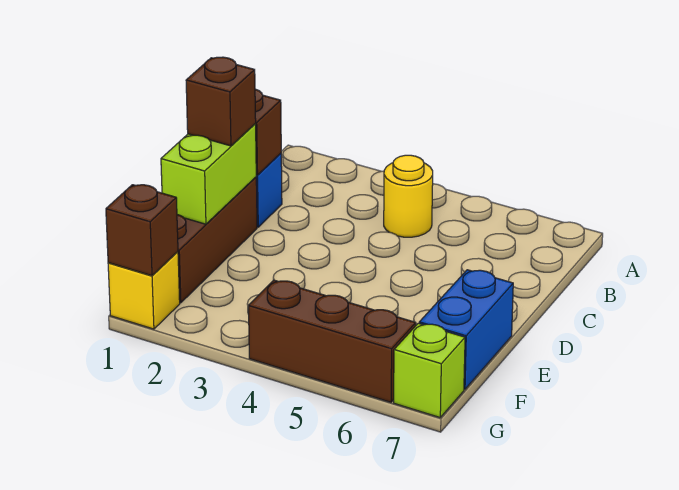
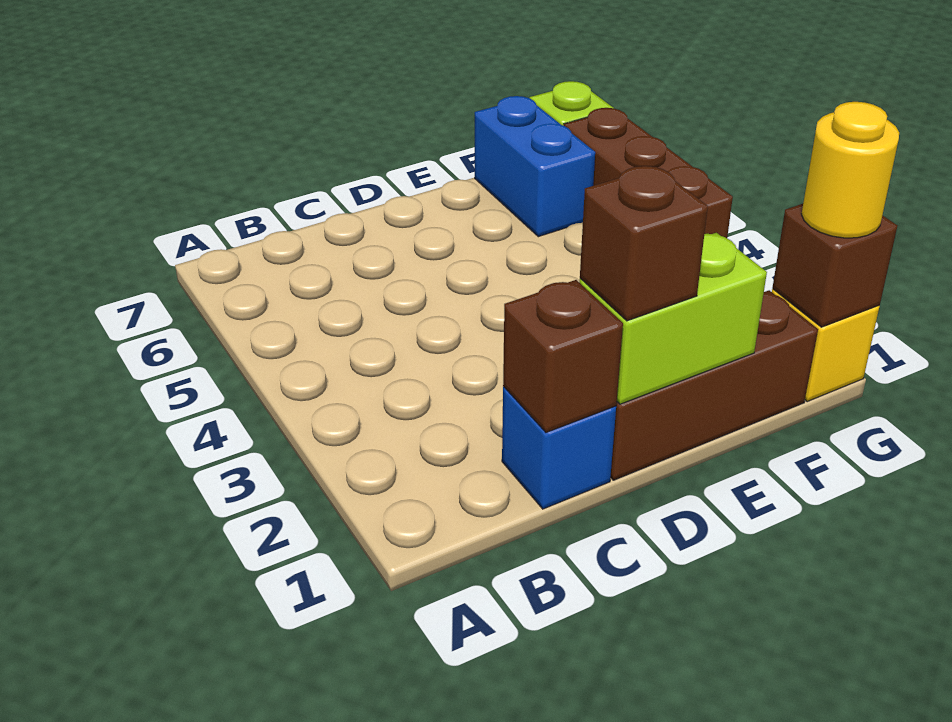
yellow 1x1 round brick [384,155,433,237] -> yellow 1x1 round brick moved to [802,102,899,238]
blue 1x2 brick [419,270,513,389] -> blue 1x2 brick turned to [475,96,595,237]

